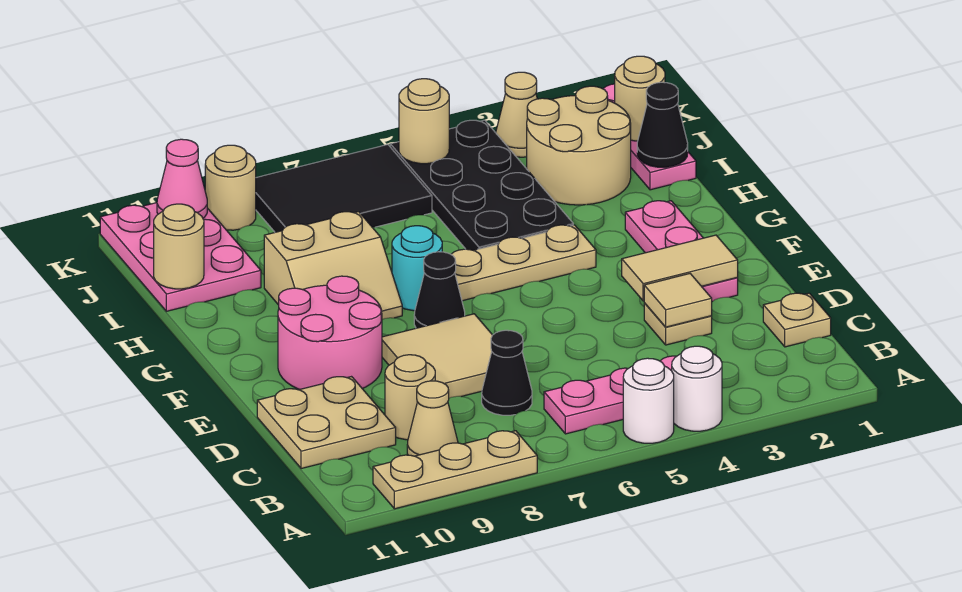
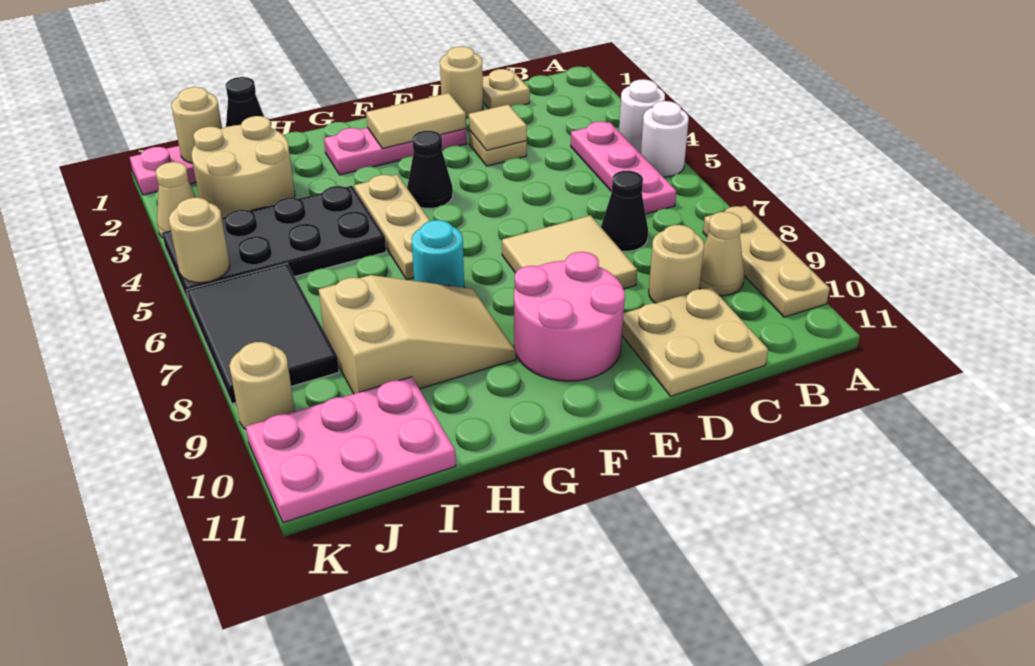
tan 1x2 tile [622,235,738,301] -> tan 1x2 tile turned to [366,93,466,149]
black 1x1 cone [414,252,465,328] -> black 1x1 cone moved to [407,131,453,209]
tan 2x2 slope [264,212,402,319] -> tan 2x3 slope [319,275,516,394]
tan 1x1 round brick [154,204,204,289] -> tan 1x1 round brick moved to [440,47,483,118]
pink 1x1 cone [157,139,207,218] -> none

